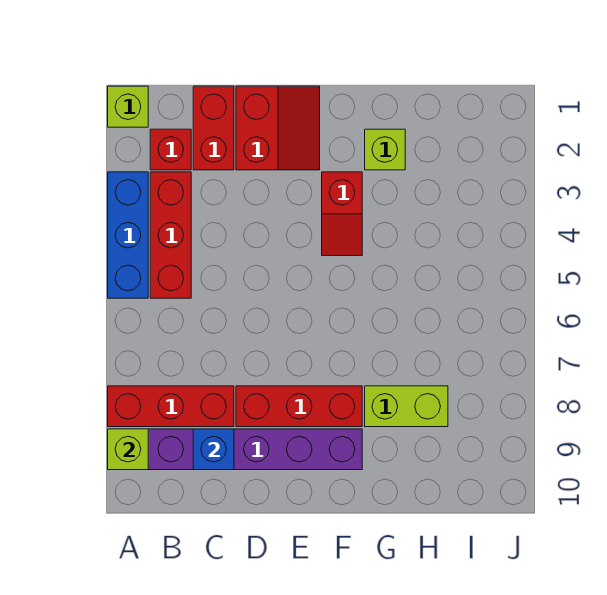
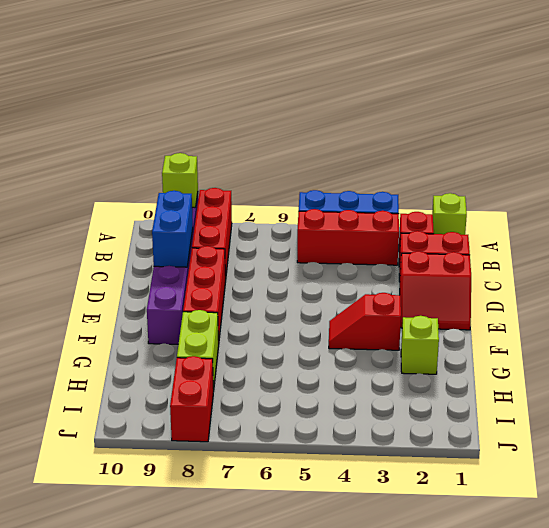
blue 1x1 brick [193,429,234,470] -> blue 1x2 brick [152,191,193,267]
none -> red 1x2 brick [170,356,213,442]

